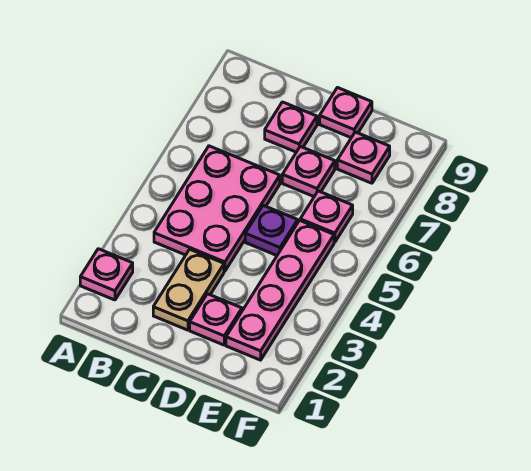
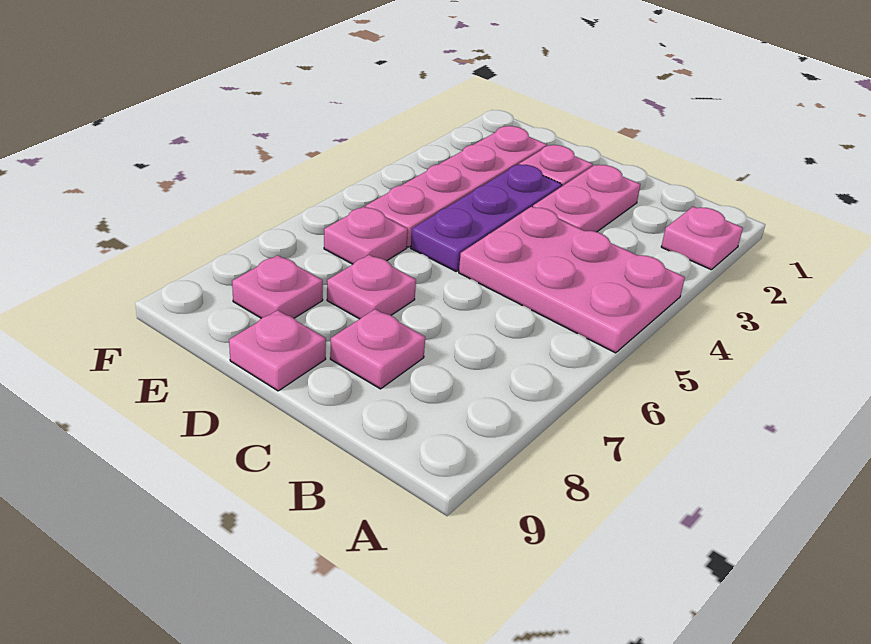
pink 2x3 plate [154,146,280,271] -> pink 2x3 plate turned to [459,207,685,353]
tan 1x2 plate [153,249,224,330] -> pink 1x2 plate [533,165,640,232]
purple 1x1 plate [245,205,298,255] -> purple 1x3 plate [411,165,562,271]

